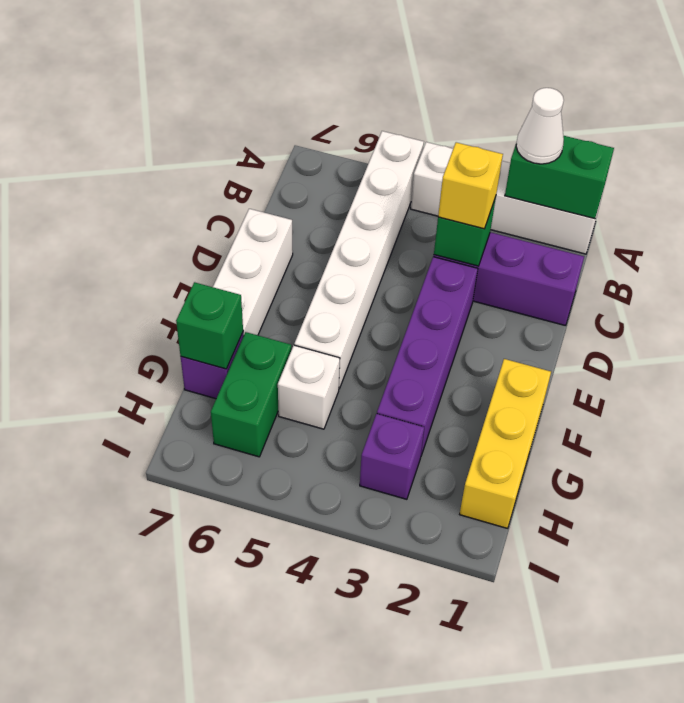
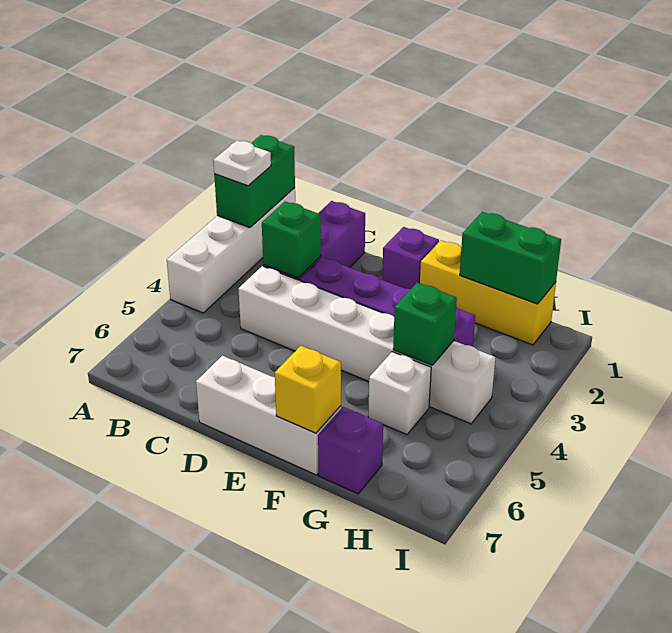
white 1x1 cone [516,88,564,164] -> white 1x1 plate [213,141,271,186]
white 1x6 brick [294,131,424,389] -> white 1x6 brick moved to [238,266,495,424]
yellow 1x1 brick [438,142,503,229] -> yellow 1x1 brick moved to [275,346,341,433]
green 1x2 brick [211,332,291,457] -> green 1x2 brick moved to [460,212,561,304]
green 1x1 brick [176,282,243,369] -> green 1x1 brick moved to [393,283,457,365]
purple 1x1 brick [360,414,424,499] -> purple 1x1 brick moved to [382,227,439,289]

